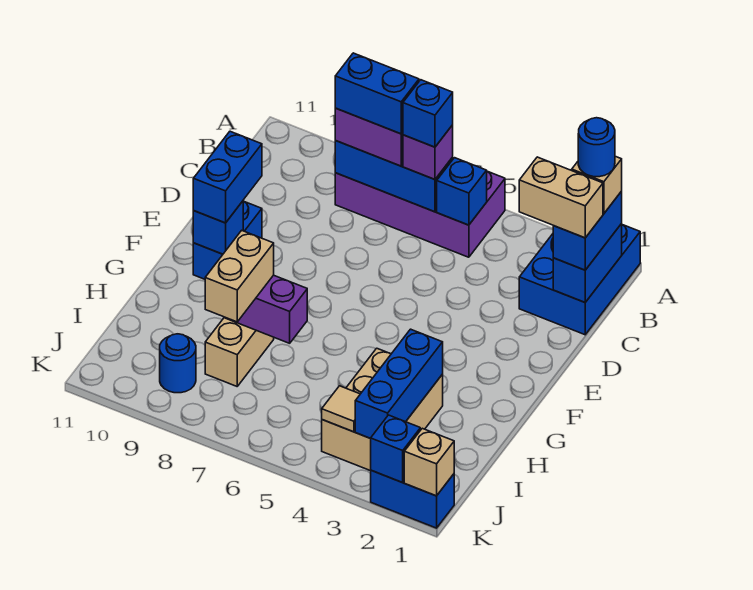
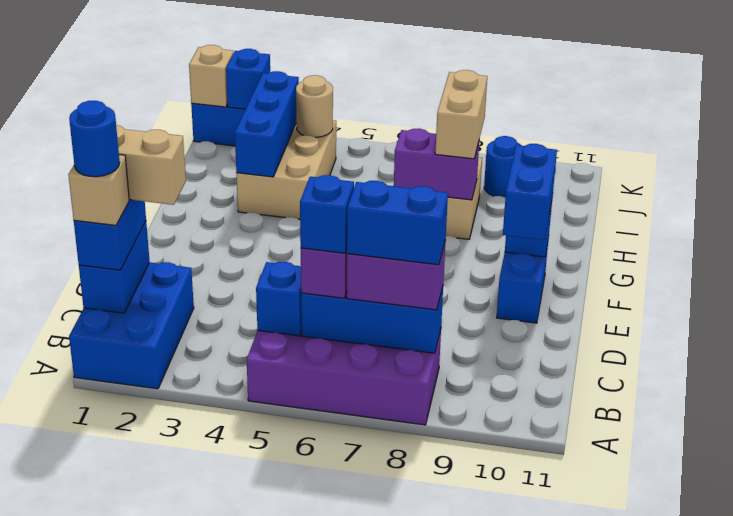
tan 1x1 tile [322,386,360,432] -> tan 1x1 round brick [296,75,333,137]

